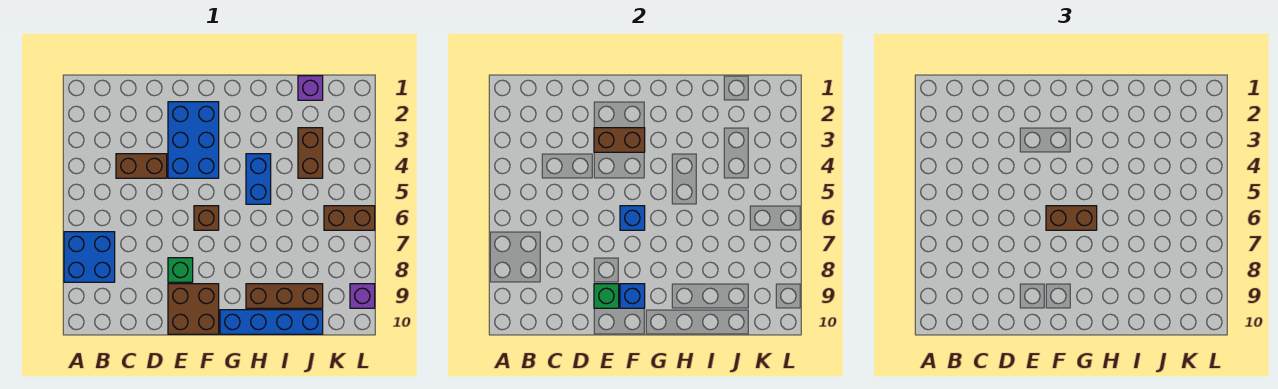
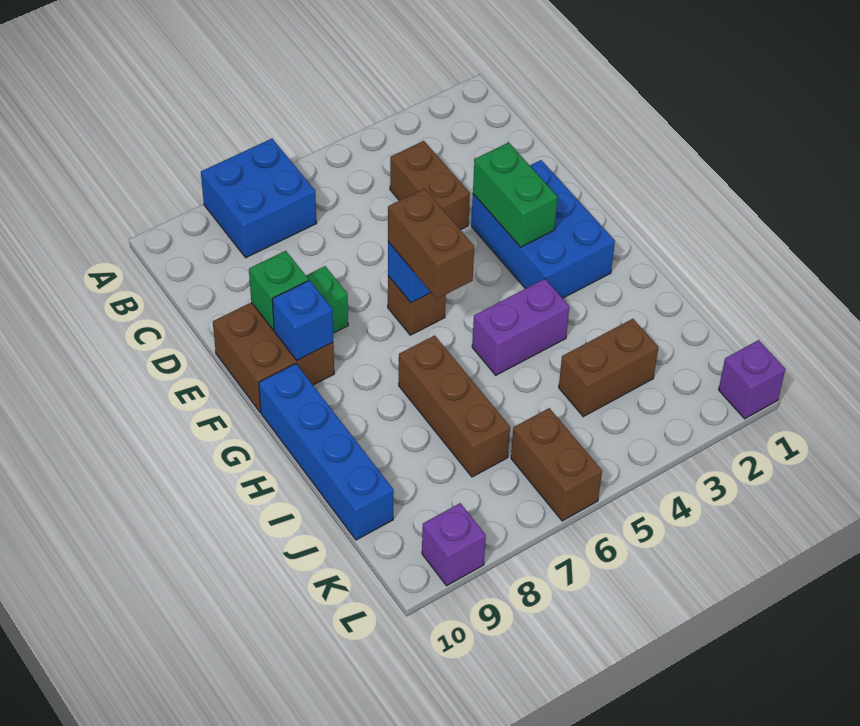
blue 2x3 brick [168,102,219,178] -> blue 2x3 brick turned to [471,160,615,298]
brown 1x2 brick [594,128,645,152] -> green 1x2 brick [473,143,558,247]
blue 1x2 brick [246,154,271,204] -> purple 1x2 brick [472,279,569,375]
brown 1x3 brick [246,284,323,308] -> brown 1x3 brick moved to [399,335,510,477]
purple 1x1 brick [298,76,323,100] -> purple 1x1 brick moved to [719,340,785,419]

